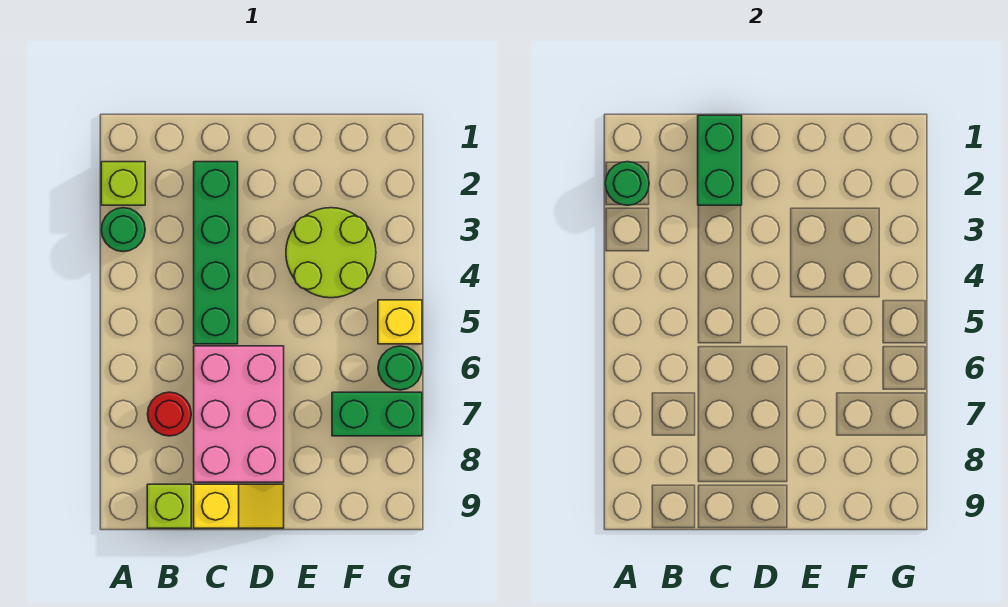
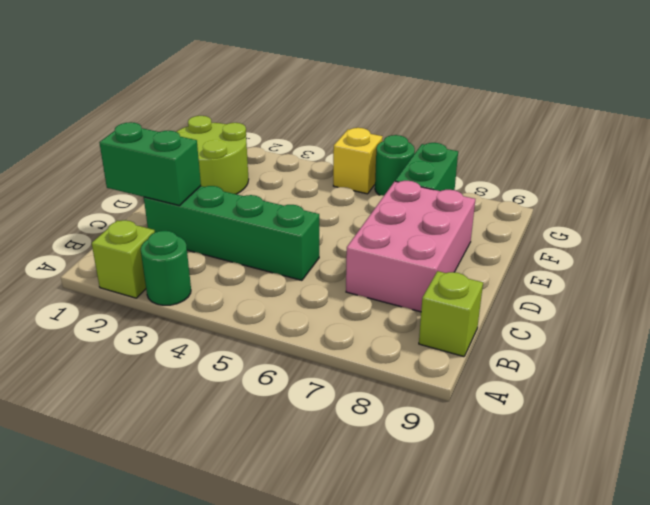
green 1x1 round brick [605,162,649,205] -> none
red 1x1 round brick [148,392,191,436] -> none
pink 2x3 brick [194,346,284,482] -> pink 2x3 brick turned to [346,181,475,312]
yellow 1x2 slope [194,484,284,528] -> none
lime 2x2 round brick [286,208,376,298] -> lime 2x2 round brick moved to [177,116,249,194]

